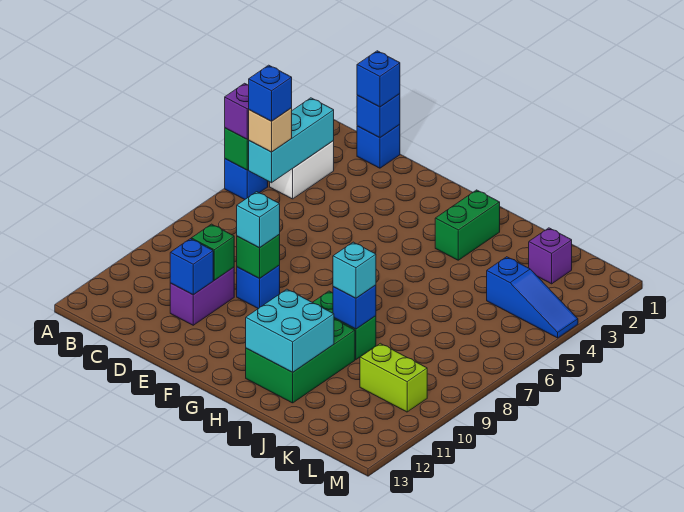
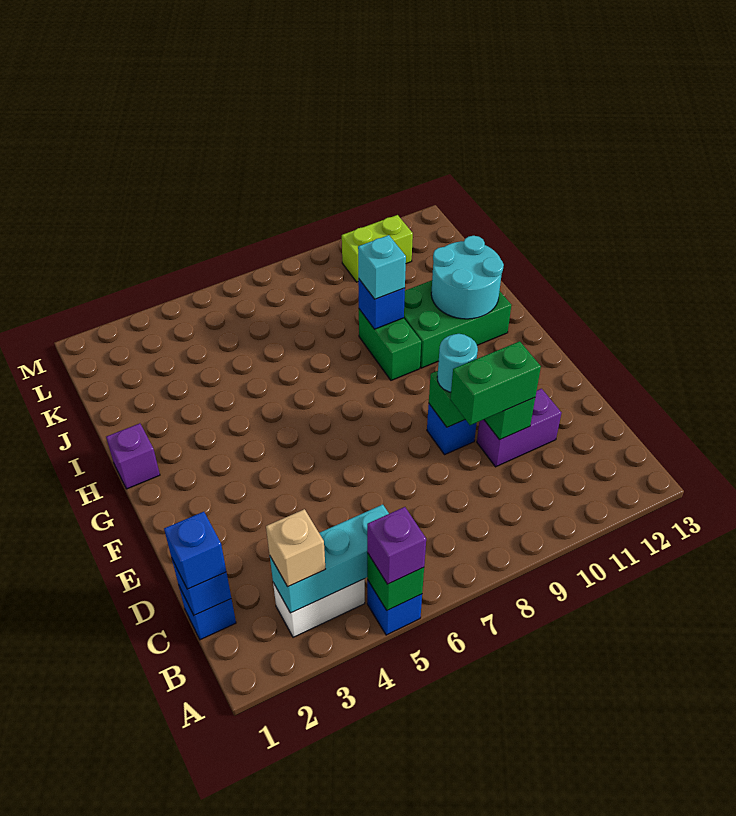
tan 1x1 brick [249,108,292,152] -> tan 1x1 brick moved to [266,509,325,587]
blue 1x1 brick [249,65,292,121] -> none
blue 1x1 brick [170,239,213,295] -> none
cyan 1x1 brick [237,192,280,248] -> cyan 1x1 round brick [437,334,478,392]
green 1x2 brick [435,190,500,260] -> green 1x2 brick moved to [450,341,541,425]
cyan 2x2 brick [246,289,334,372] -> cyan 2x2 round brick [431,236,504,319]
purple 1x1 brick [529,228,572,284] -> purple 1x1 brick moved to [106,423,160,489]
blue 1x3 slope [487,257,578,338] -> none
lime 1x2 brick [360,343,427,412] -> lime 1x2 brick turned to [342,215,413,282]

